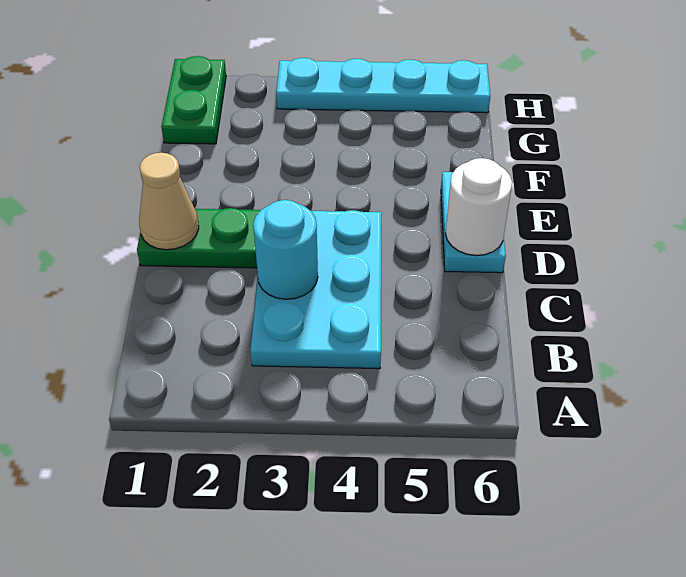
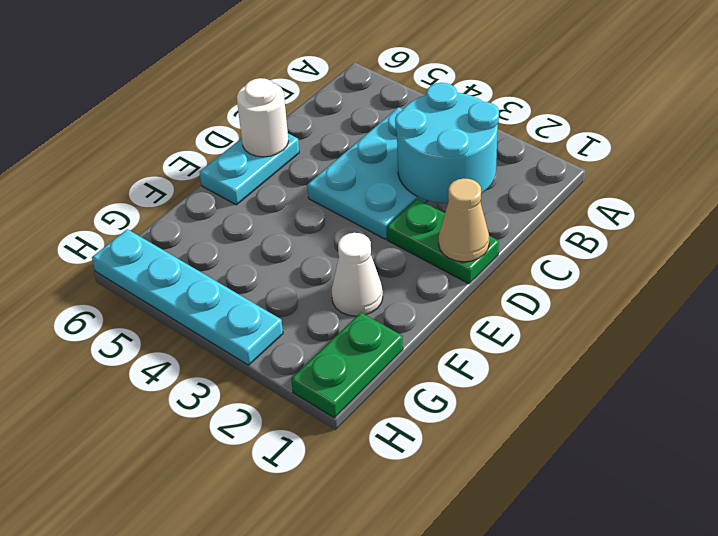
cyan 1x1 round brick [253,200,318,299] -> cyan 2x2 round brick [395,83,499,203]
none -> white 1x1 cone [331,233,383,316]

